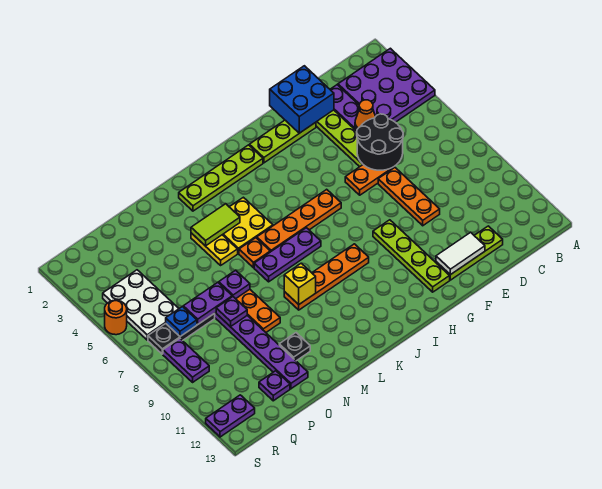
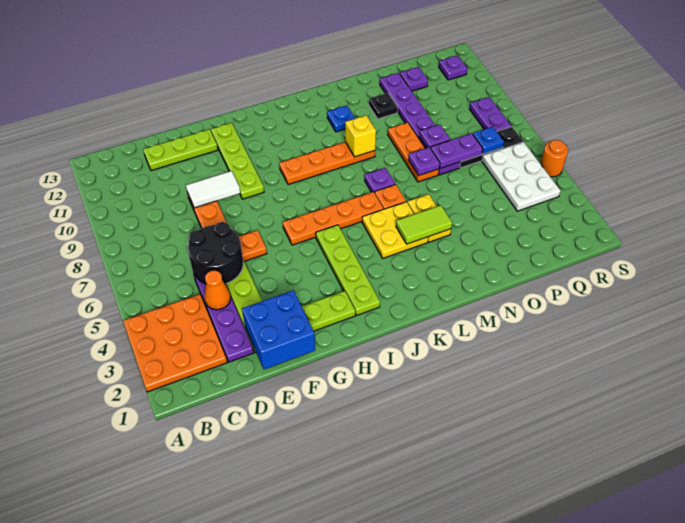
purple 3x3 plate [338,48,435,122] -> orange 3x3 plate [123,294,227,392]
white 1x2 tile [436,233,485,275] -> white 1x2 tile moved to [186,171,240,208]
lime 1x4 plate [179,145,263,211] -> lime 1x4 plate turned to [316,225,380,316]
purple 1x3 plate [254,228,321,282] -> purple 1x1 plate [365,168,395,193]
none -> blue 1x1 plate [327,106,355,132]
purple 1x2 plate [206,395,255,437] -> purple 1x1 plate [439,55,467,80]

